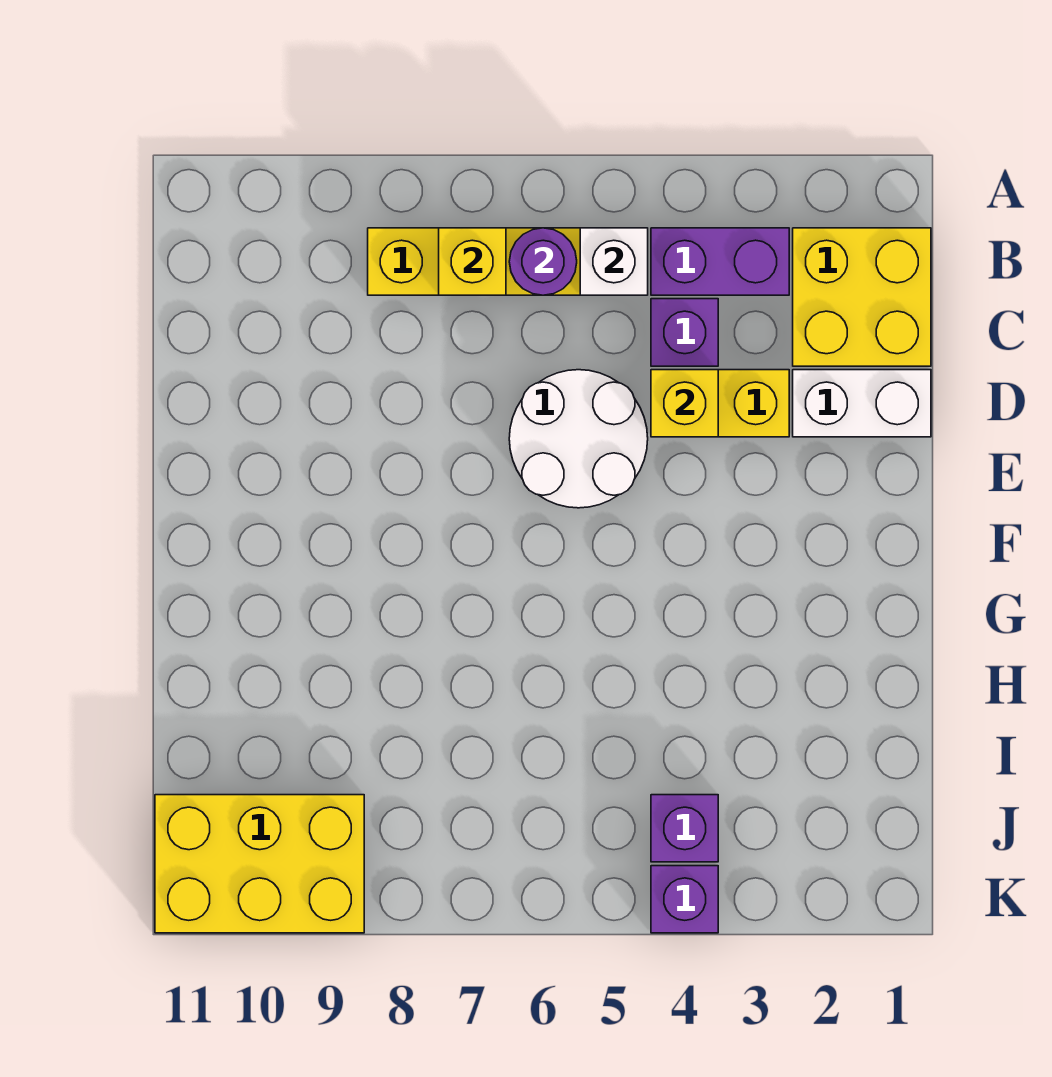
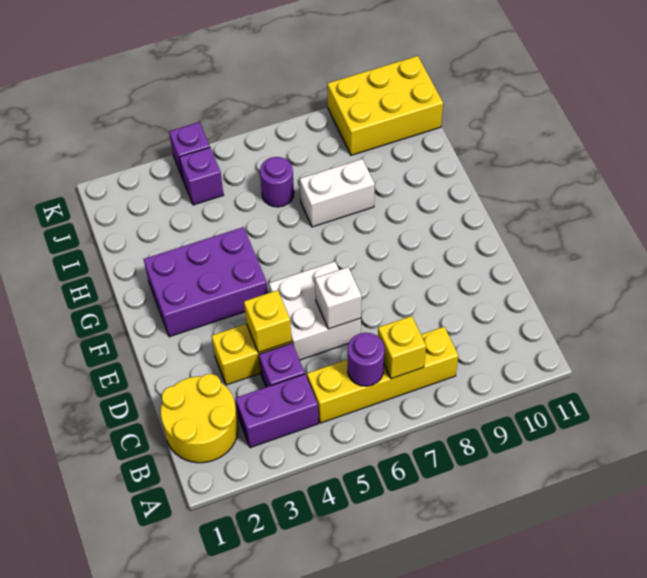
yellow 2x2 brick [793,228,931,366] -> yellow 2x2 round brick [161,374,238,463]
white 1x1 brick [580,228,648,295] -> white 1x1 brick moved to [315,267,362,329]
white 1x2 brick [793,370,931,437] -> white 1x2 brick moved to [300,159,375,227]
white 2x2 round brick [509,370,648,508] -> white 2x2 brick [269,262,361,360]
none -> purple 2x3 brick [144,227,268,337]
none -> purple 1x1 round brick [260,157,294,207]

